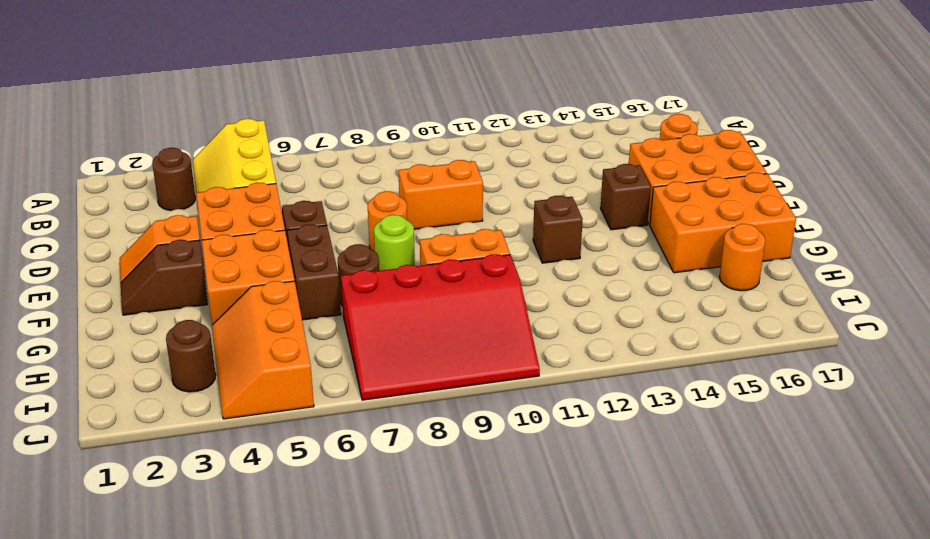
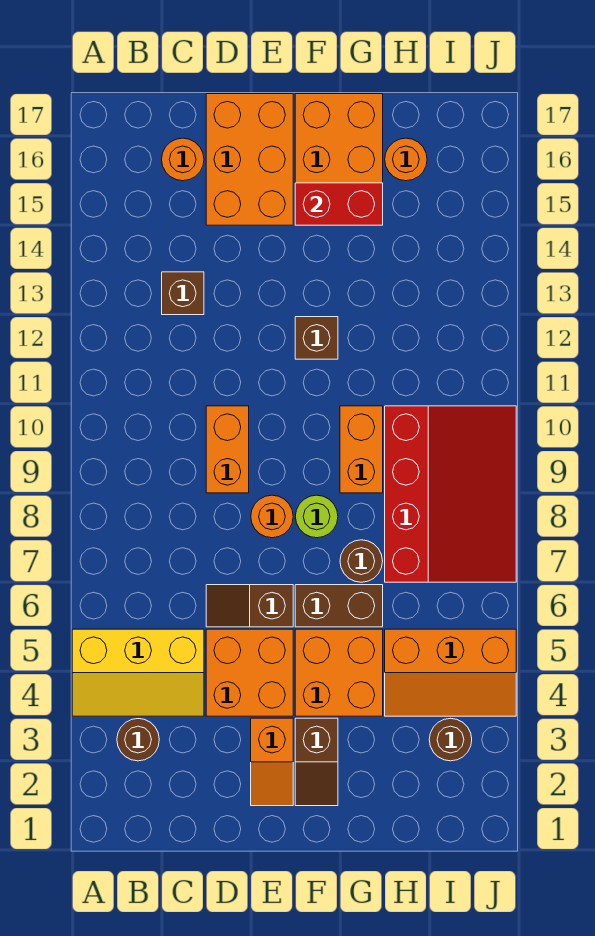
brown 1x1 brick [600,164,651,230] -> brown 1x1 brick moved to [162,272,204,315]
none -> red 1x2 brick [295,183,383,225]

